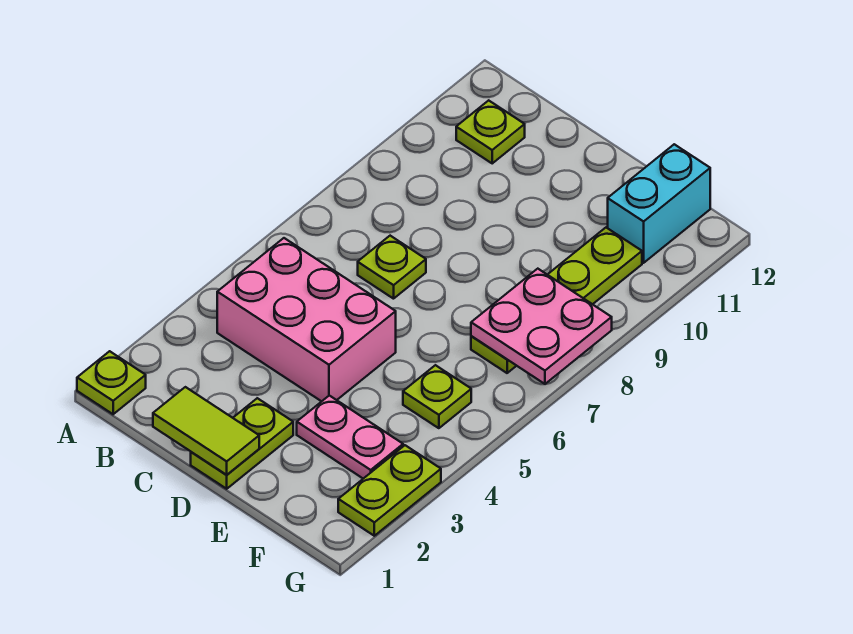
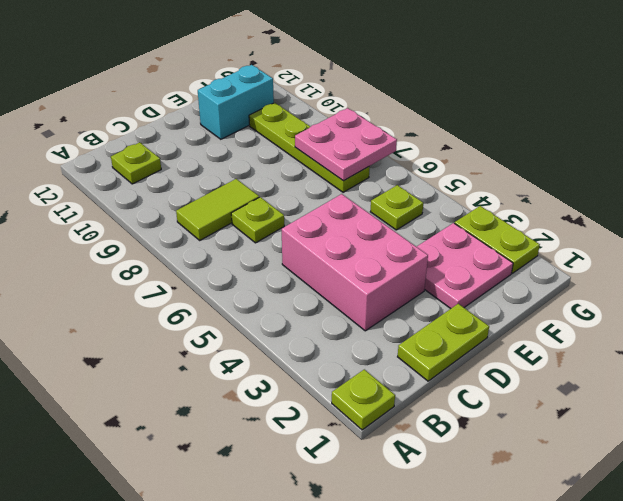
pink 2x3 brick [217,238,396,401] -> pink 2x3 brick turned to [282,194,428,331]
lime 1x2 tile [153,387,259,475] -> lime 1x2 tile moved to [176,179,259,240]
lime 1x2 plate [191,398,293,489] -> lime 1x2 plate turned to [398,304,489,381]
pink 1x2 plate [297,396,403,479] -> pink 2x2 plate [417,223,513,309]
cyan 1x2 brick [608,144,710,263] -> cyan 1x2 brick turned to [198,65,274,139]

